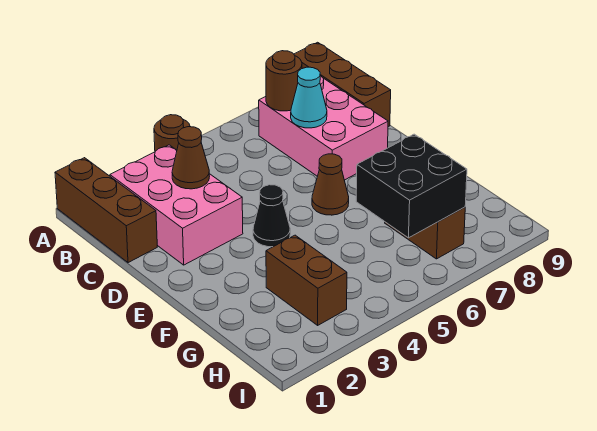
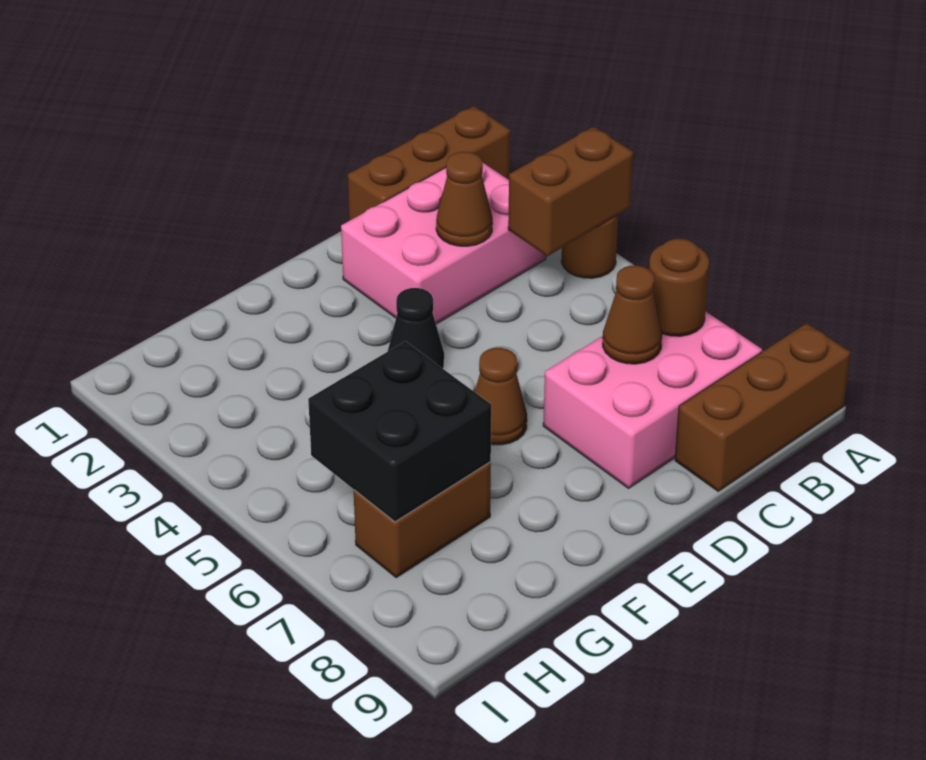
cyan 1x1 cone [291,67,327,128] -> brown 1x1 cone [603,265,662,364]
brown 1x2 brick [266,235,347,325] -> brown 1x2 brick moved to [508,127,633,256]

